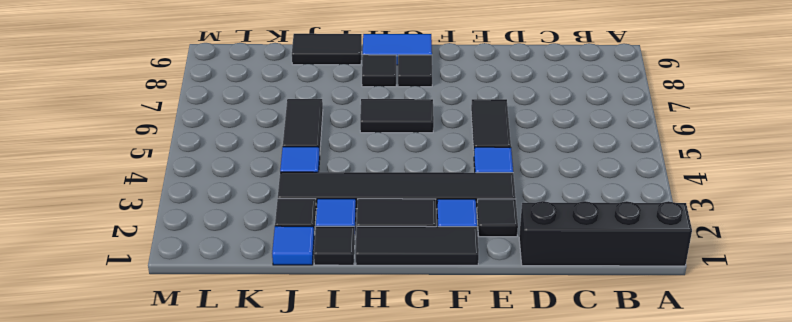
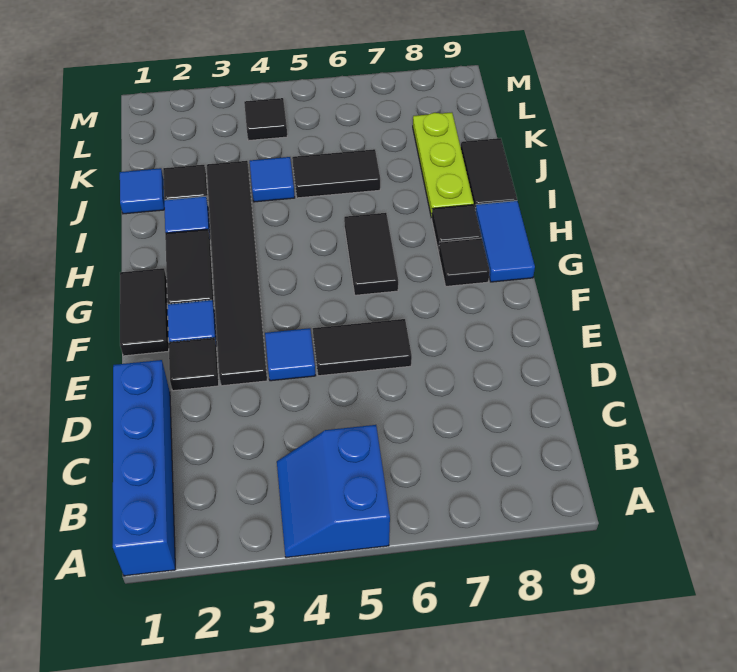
black 1x4 brick [519,201,692,266] -> blue 1x4 brick [113,360,175,576]
none -> blue 2x2 slope [277,425,390,558]
black 1x3 tile [356,226,479,265] -> black 1x2 tile [120,268,169,356]
black 1x1 tile [314,226,355,265] -> black 1x1 tile moved to [244,98,287,141]
none -> lime 1x3 plate [413,112,474,218]

